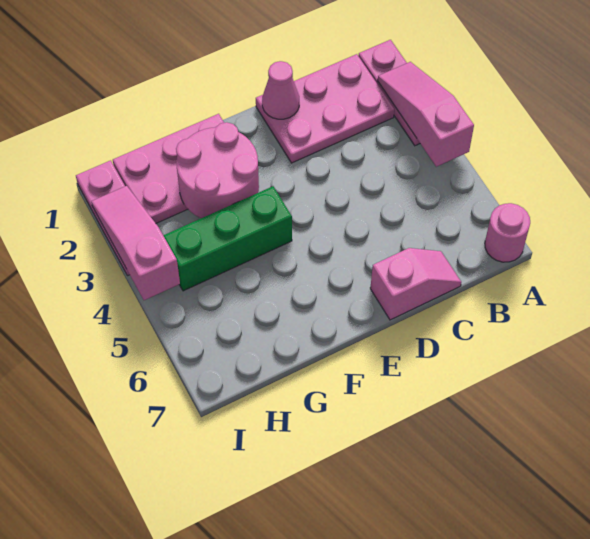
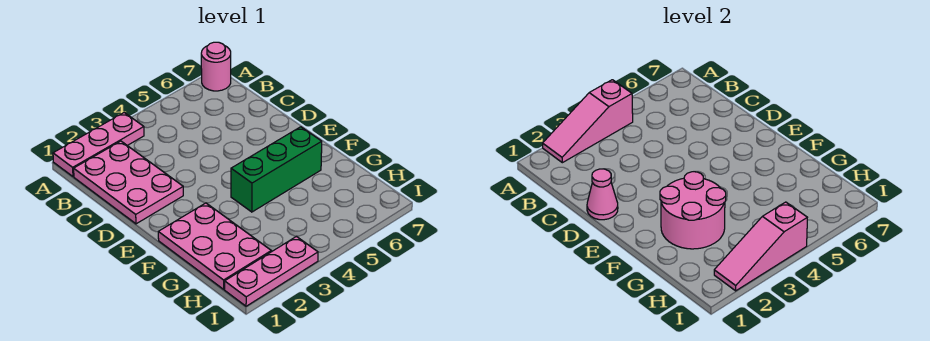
pink 1x2 slope [370,248,461,320] -> none
green 1x3 brick [163,186,292,291] -> green 1x3 brick turned to [231,127,322,212]

